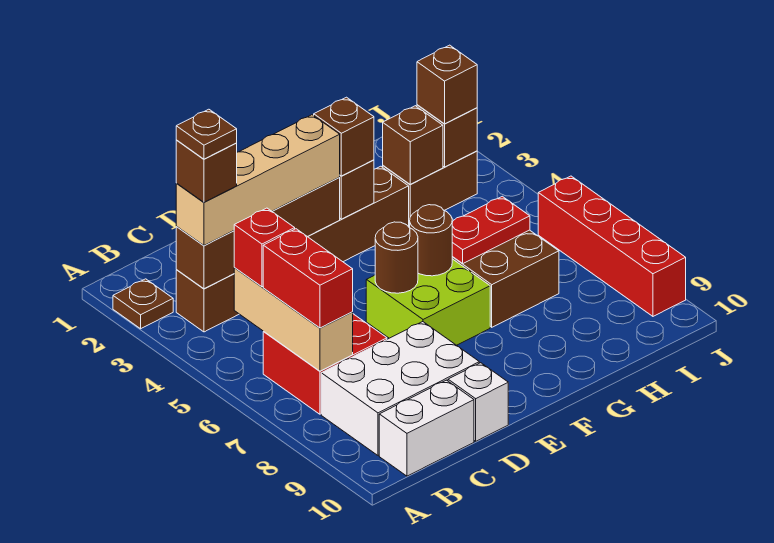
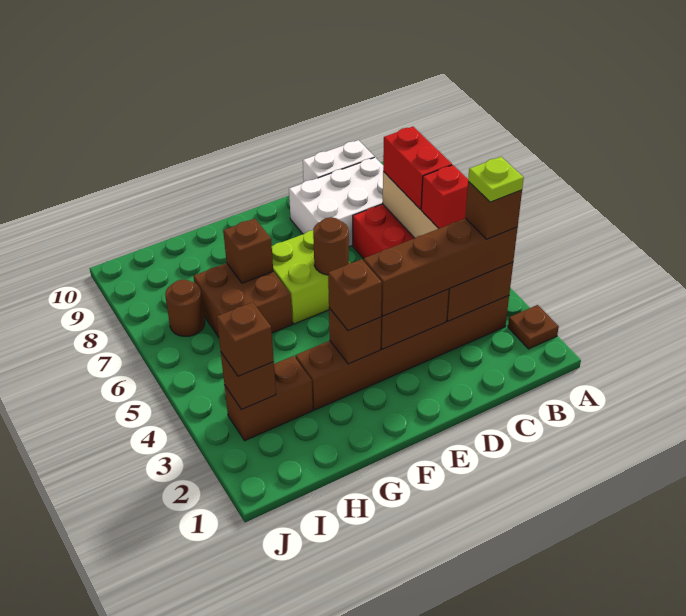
tan 1x4 brick [176,115,340,245] -> brown 1x4 brick [364,218,518,316]
brown 1x1 plate [176,109,237,159] -> lime 1x1 plate [468,157,524,202]
white 1x1 brick [448,363,508,441] -> none
brown 1x1 round brick [410,205,453,276] -> brown 1x1 round brick moved to [165,280,205,336]
red 1x2 plate [452,196,530,264] -> none
brown 1x1 brick [383,106,443,184] -> brown 1x1 brick moved to [223,219,273,283]
red 1x4 brick [538,176,686,316] -> none

